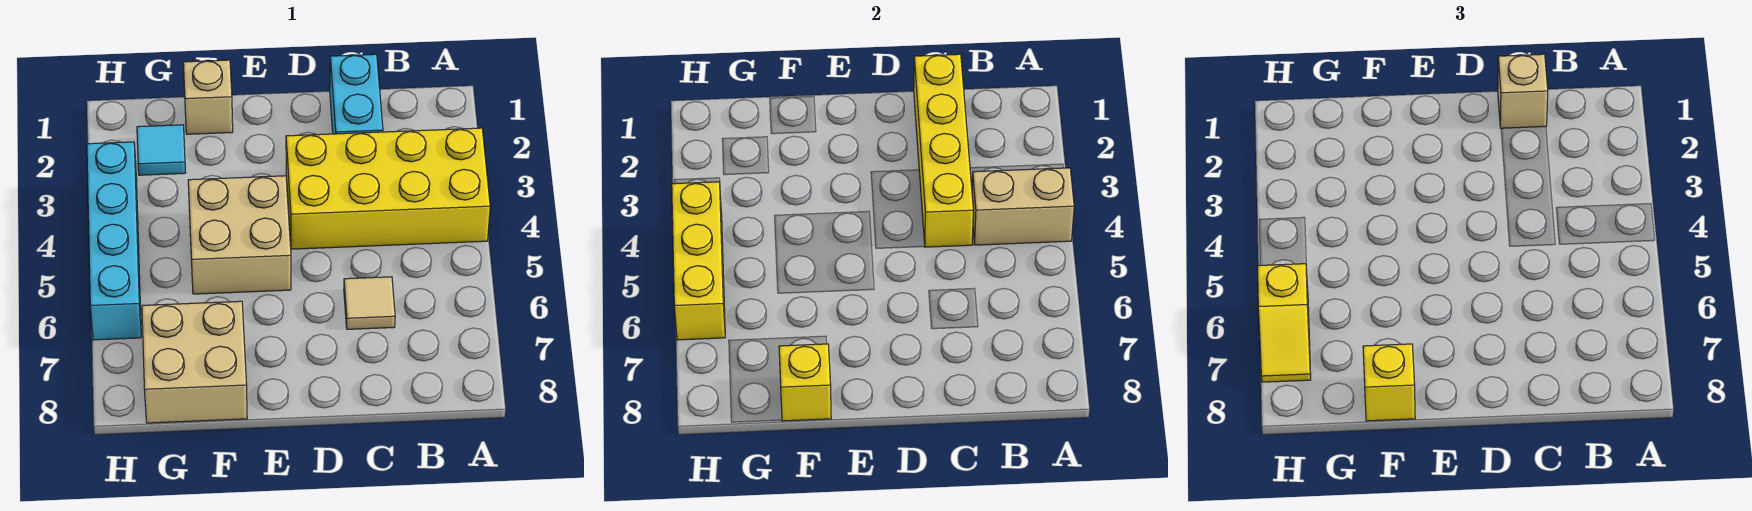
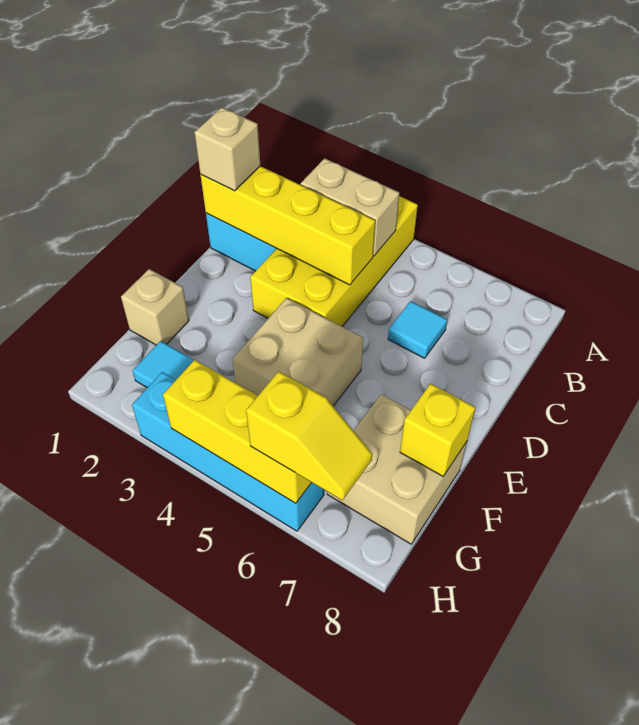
tan 1x2 brick [972,168,1074,245] -> tan 1x2 brick turned to [301,158,399,256]
tan 1x1 tile [344,277,395,329] -> cyan 1x1 tile [388,301,447,358]
yellow 1x1 brick [1363,344,1415,421] -> none

